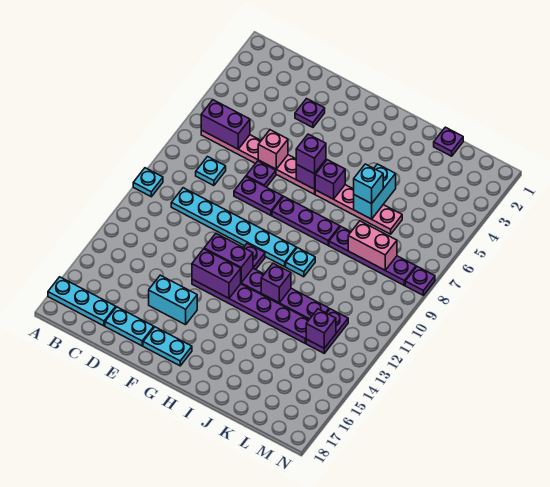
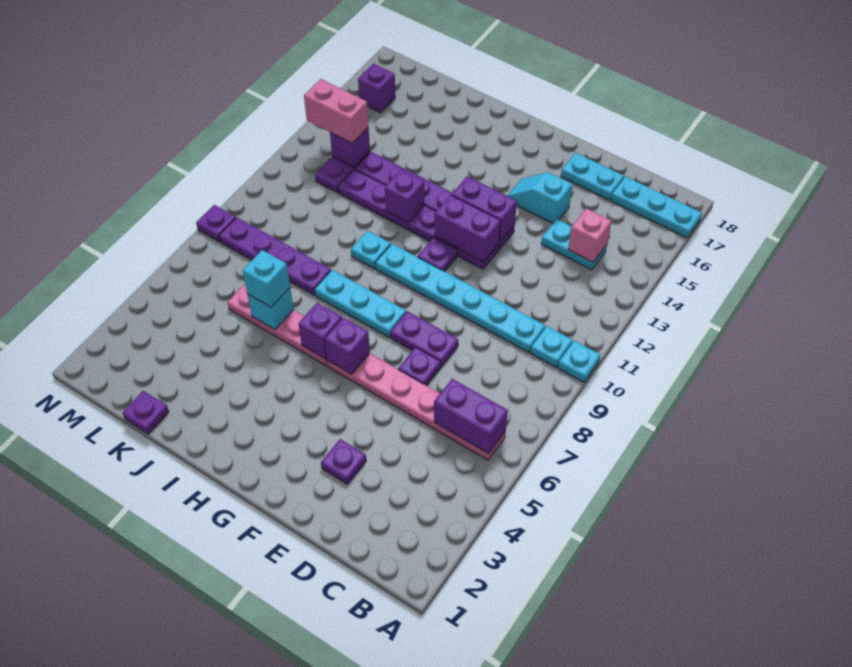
cyan 1x1 plate [196,157,226,186] -> cyan 1x1 plate moved to [531,326,573,367]
pink 1x1 brick [258,130,288,169] -> pink 1x1 brick moved to [568,208,612,262]
cyan 1x2 brick [149,275,197,325] -> cyan 1x2 slope [507,172,573,223]
cyan 1x2 plate [143,327,192,366] -> cyan 1x2 plate moved to [541,219,607,270]
purple 1x1 brick [296,134,326,174] -> purple 1x1 brick moved to [358,64,395,113]
purple 1x3 plate [272,197,340,245] -> cyan 1x3 plate [315,270,406,337]
cyan 1x2 brick [354,164,396,219] -> cyan 1x1 brick [247,288,294,329]
pink 1x2 brick [348,221,397,270] -> pink 1x2 brick moved to [304,79,369,143]

